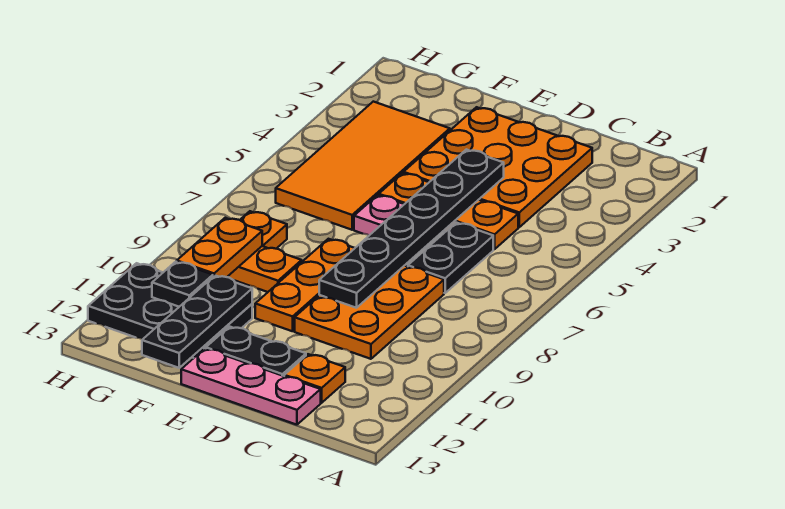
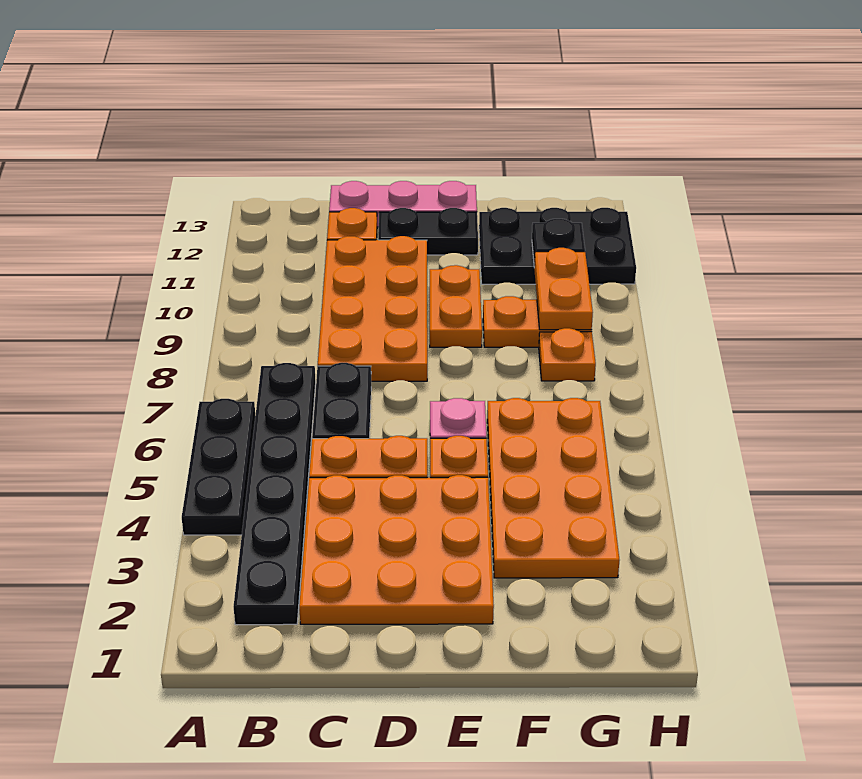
orange 2x3 plate [295,266,444,359] -> orange 2x4 plate [318,236,427,381]
black 1x6 plate [319,149,504,308] -> black 1x6 plate moved to [234,363,316,625]
orange 1x3 plate [255,239,355,331] -> orange 1x2 plate [430,265,482,347]
orange 2x4 tile [276,102,450,230] -> orange 2x4 plate [487,398,620,578]
black 1x3 plate [142,276,252,368] -> black 1x3 plate moved to [182,399,255,535]

